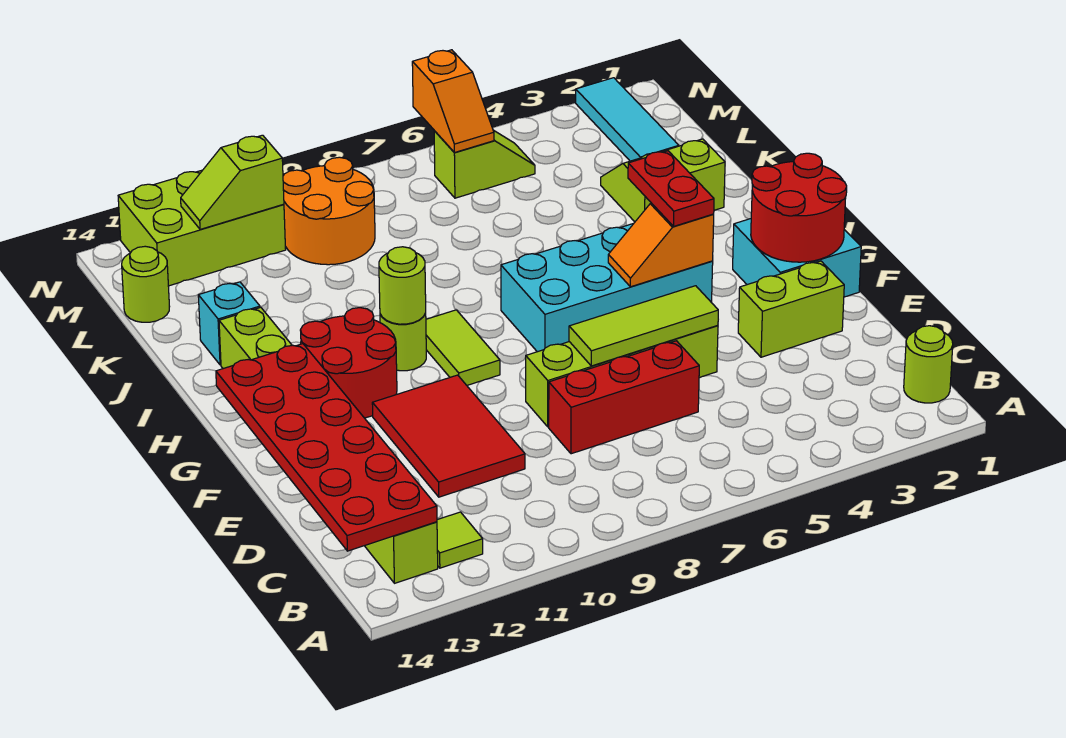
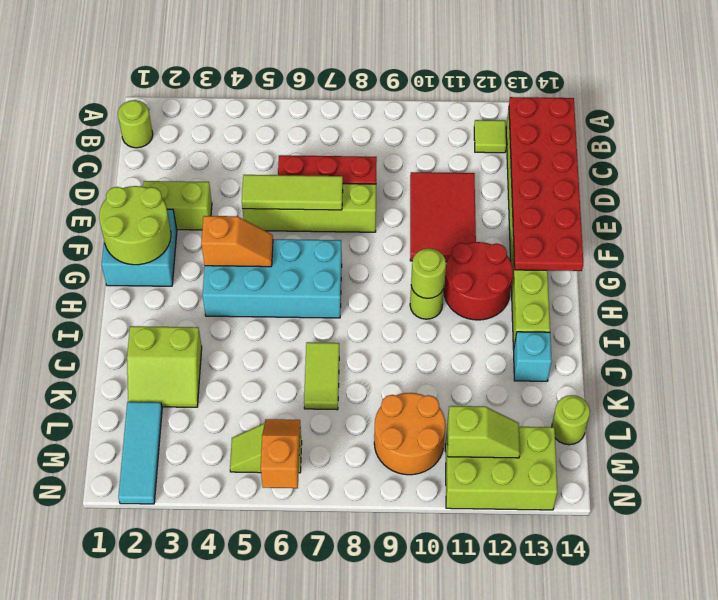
red 2x2 round brick [751,153,847,262] -> lime 2x2 round brick [99,186,171,265]
red 1x2 plate [628,151,714,226] -> none
lime 1x2 tile [426,310,500,385] -> lime 1x2 tile moved to [304,342,339,410]

